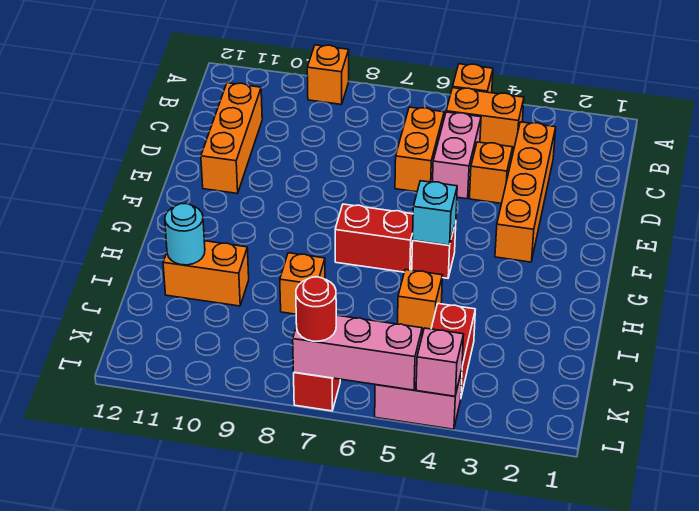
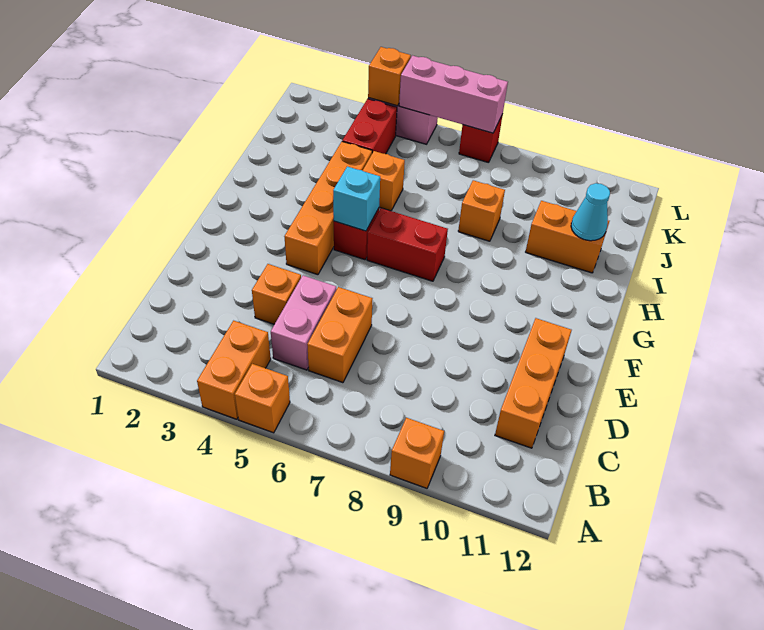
orange 1x2 brick [446,88,524,153] -> orange 1x2 brick turned to [197,321,271,419]
orange 1x4 brick [495,122,556,262] -> orange 1x4 brick moved to [284,142,372,275]
cyan 1x1 round brick [165,204,205,265] -> cyan 1x1 cone [571,183,610,241]
pink 1x1 brick [416,328,464,396] -> orange 1x1 brick [368,47,411,106]
red 1x1 round brick [296,277,336,341] -> none

